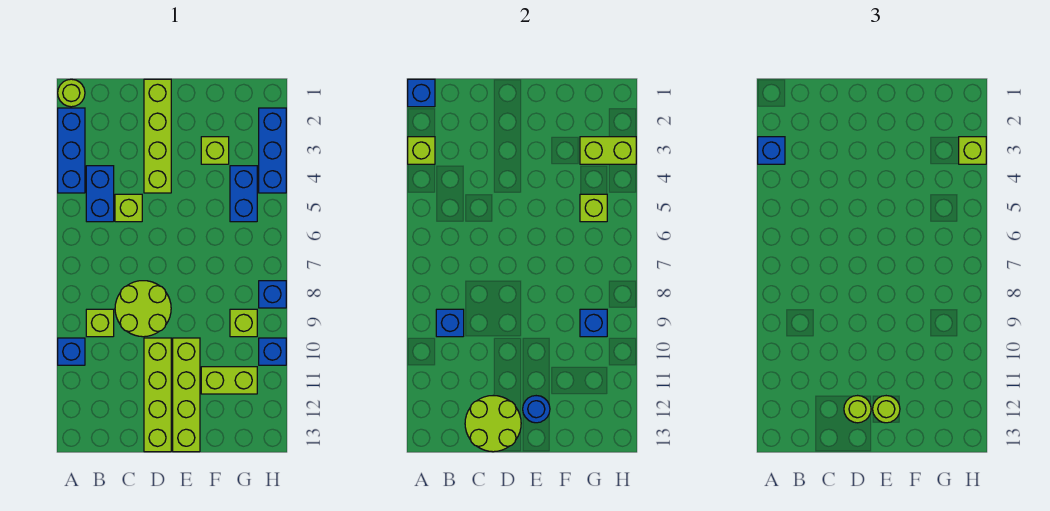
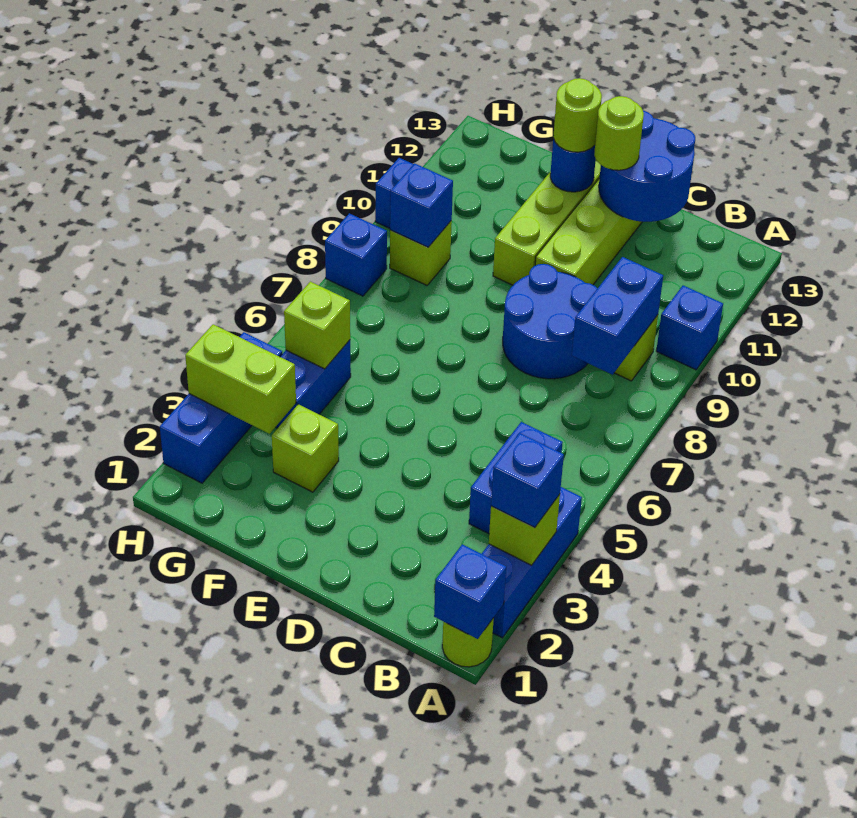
blue 1x1 brick [436,309,464,337] -> blue 1x2 brick [572,257,663,375]
lime 1x1 brick [115,194,142,222] -> none
lime 2x2 round brick [115,281,171,337] -> blue 2x2 round brick [503,264,598,379]
lime 2x2 round brick [465,396,521,452] -> blue 2x2 round brick [599,111,695,222]
lime 1x4 brick [144,79,171,193] -> none
lime 1x2 brick [201,367,257,394] -> none
lime 1x1 brick [959,137,986,164] -> none

